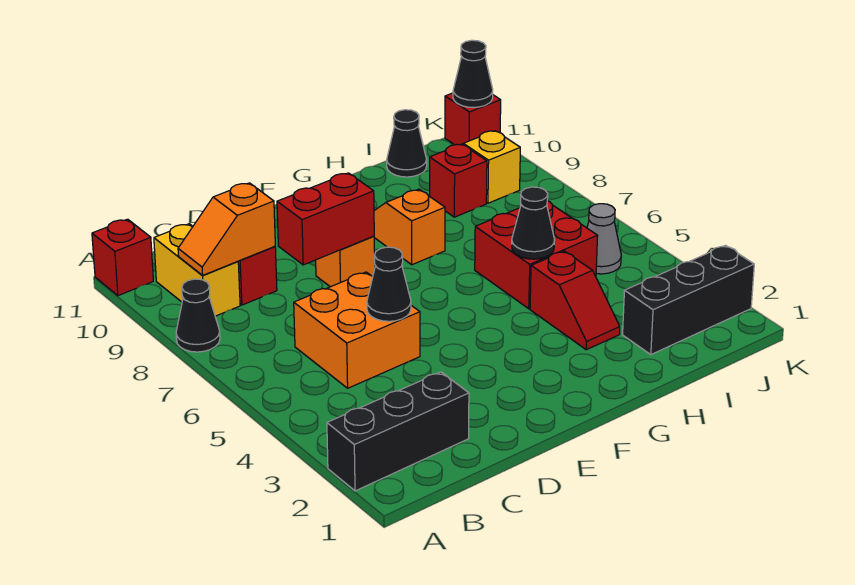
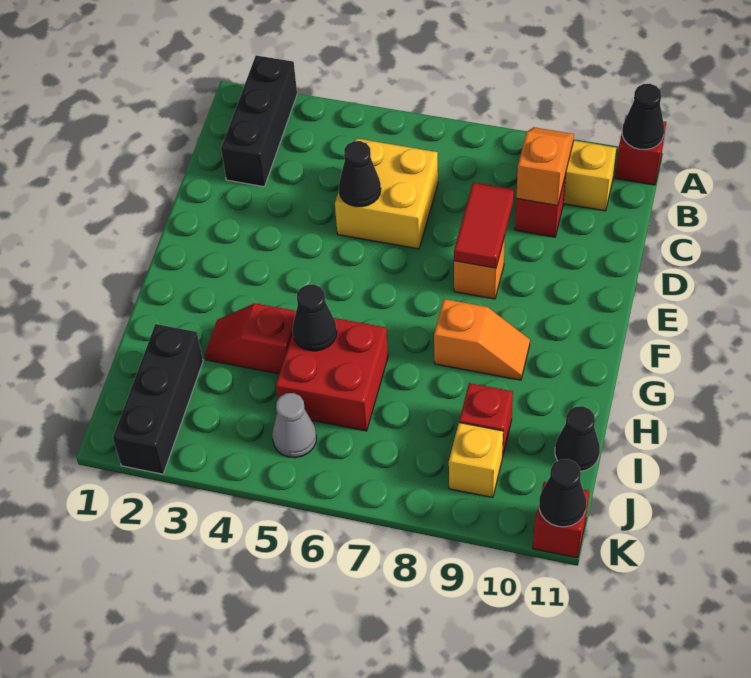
black 1x1 cone [176,279,220,352] -> black 1x1 cone moved to [622,84,664,150]
orange 2x2 brick [294,272,420,388] -> yellow 2x2 brick [335,138,438,249]
red 1x2 brick [277,173,374,265] -> red 1x2 tile [454,182,514,268]

